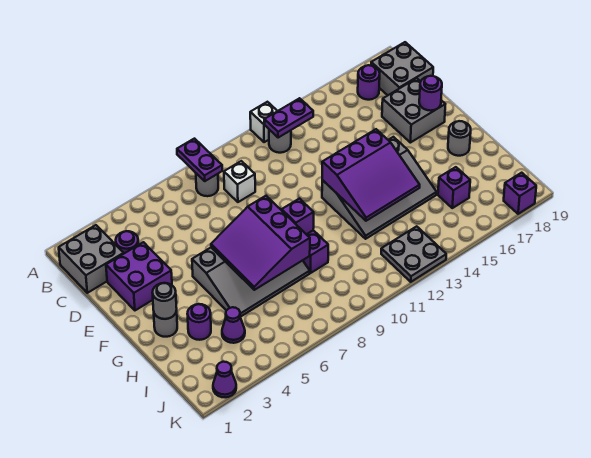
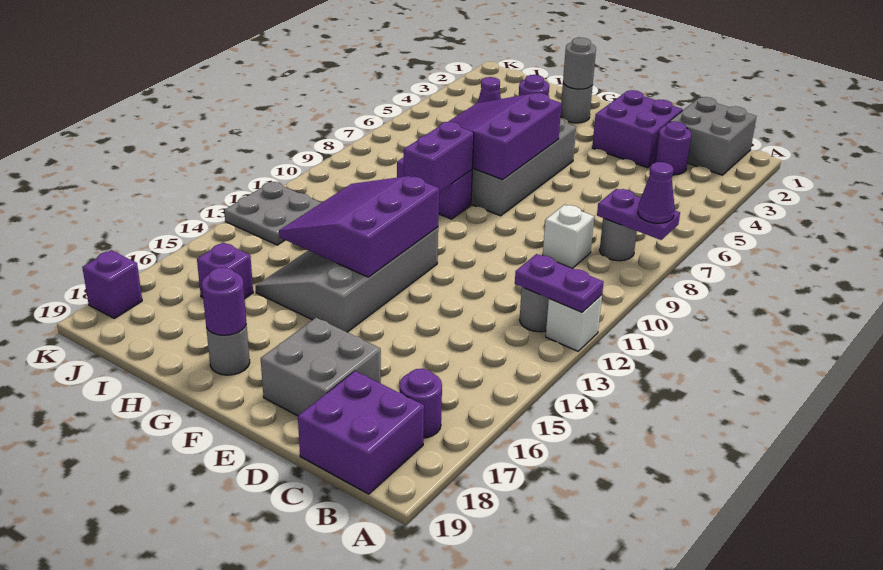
purple 1x2 plate [264,98,313,138] -> purple 1x2 plate turned to [515,254,604,312]
grey 2x2 brick [371,42,433,95] -> purple 2x2 brick [298,371,424,494]
purple 1x1 round brick [419,76,442,111] -> purple 1x1 round brick moved to [202,267,246,335]
purple 3x3 slope [211,196,310,290] -> purple 3x3 slope turned to [449,93,562,180]
purple 1x1 brick [282,199,314,234] -> purple 1x2 brick [404,122,474,192]
purple 1x1 cone [213,362,236,397] -> purple 1x1 cone moved to [638,162,675,223]

